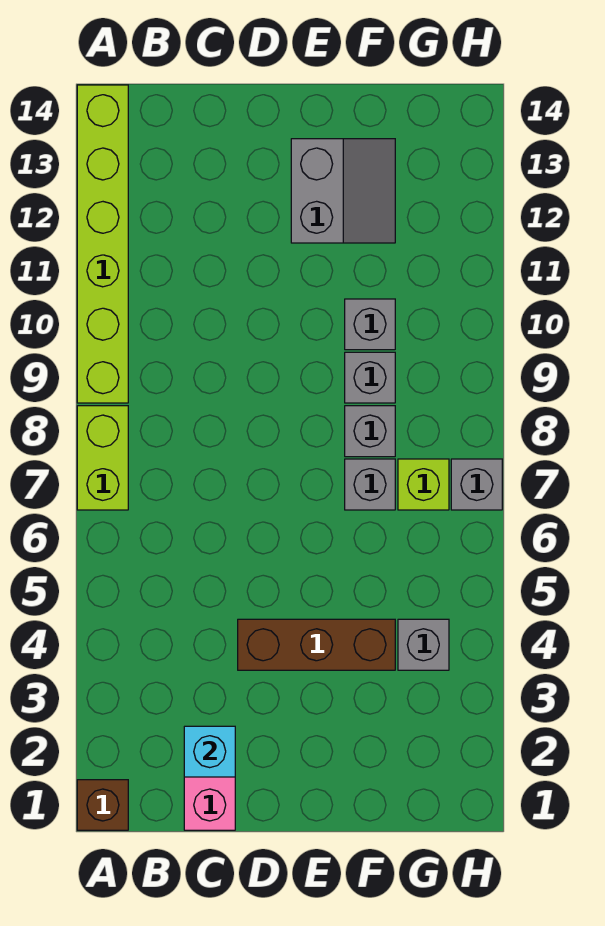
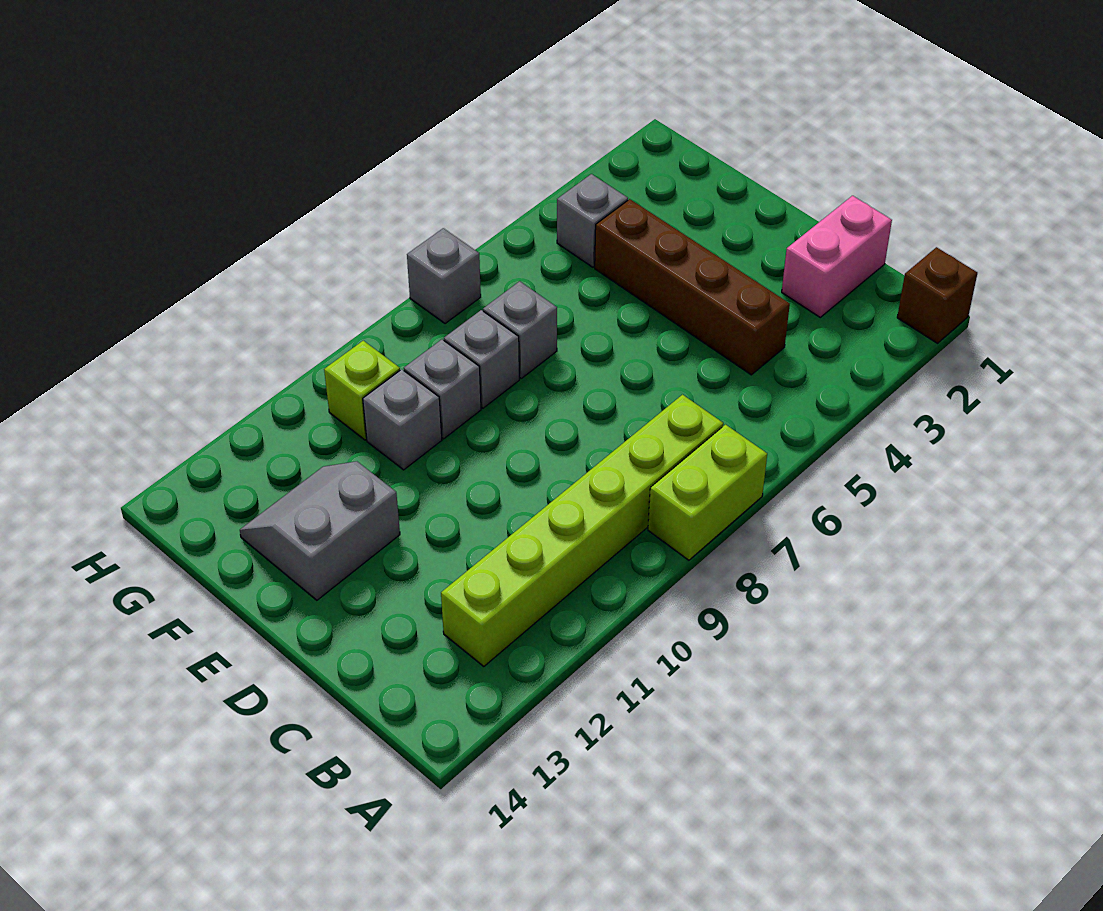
lime 1x6 brick [77,85,128,403] -> lime 1x6 brick moved to [441,395,723,667]
cyan 1x1 brick [184,726,235,777] -> none
brown 1x3 brick [238,619,395,670] -> brown 1x4 brick [595,199,790,375]
lime 1x1 brick [398,459,449,510] -> lime 1x1 brick moved to [324,341,400,440]

